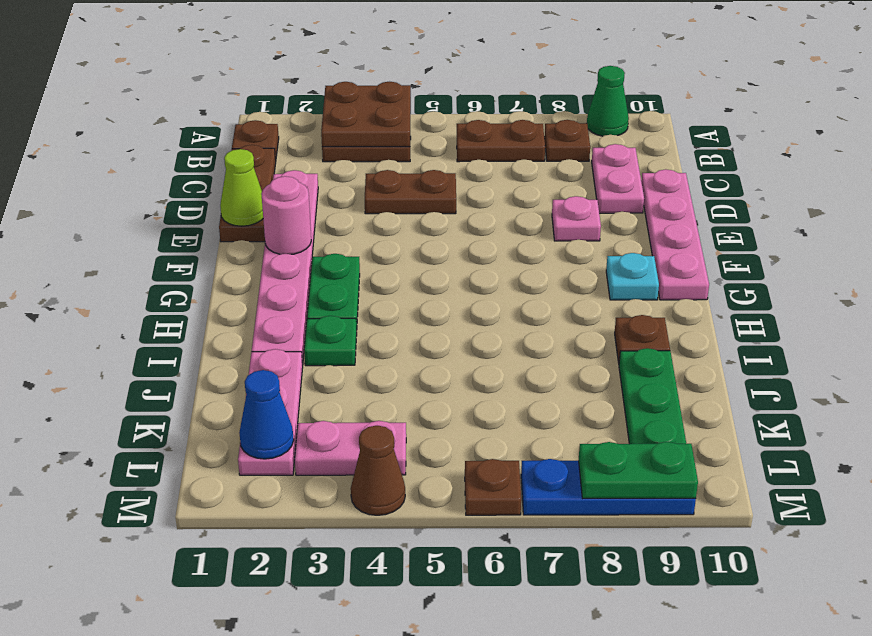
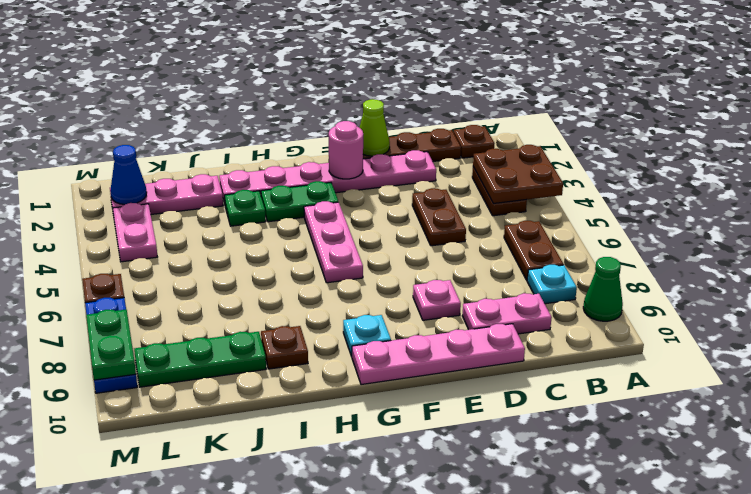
brown 1x1 plate [544,120,590,161] -> cyan 1x1 plate [527,265,577,304]
none -> pink 1x3 plate [304,201,363,283]
brown 1x1 cone [351,426,405,515] -> none

